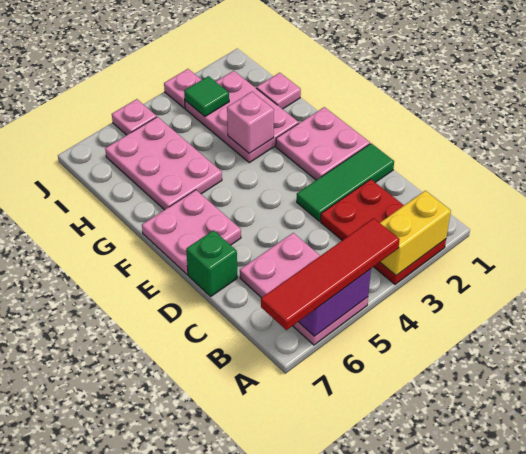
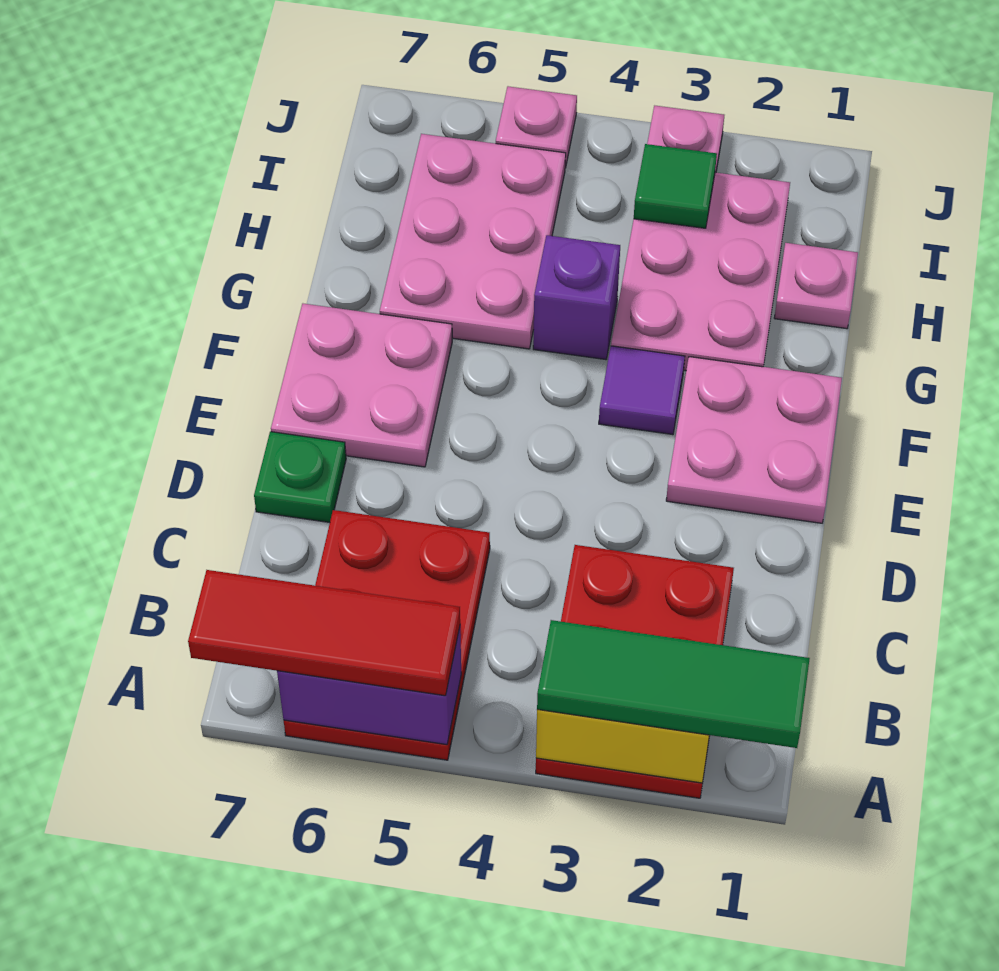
red 1x4 tile [261,218,400,330] -> red 1x3 tile [188,570,460,696]
pink 2x3 plate [240,233,368,345] -> red 2x3 plate [284,510,490,760]
green 1x3 tile [297,143,394,221] -> green 1x3 tile moved to [537,620,810,748]
green 1x1 brick [186,230,237,296] -> green 1x1 plate [254,432,346,522]
none -> purple 1x1 tile [599,346,685,435]
pink 1x1 brick [227,92,274,153] -> none
none -> purple 1x1 brick [533,235,620,360]

